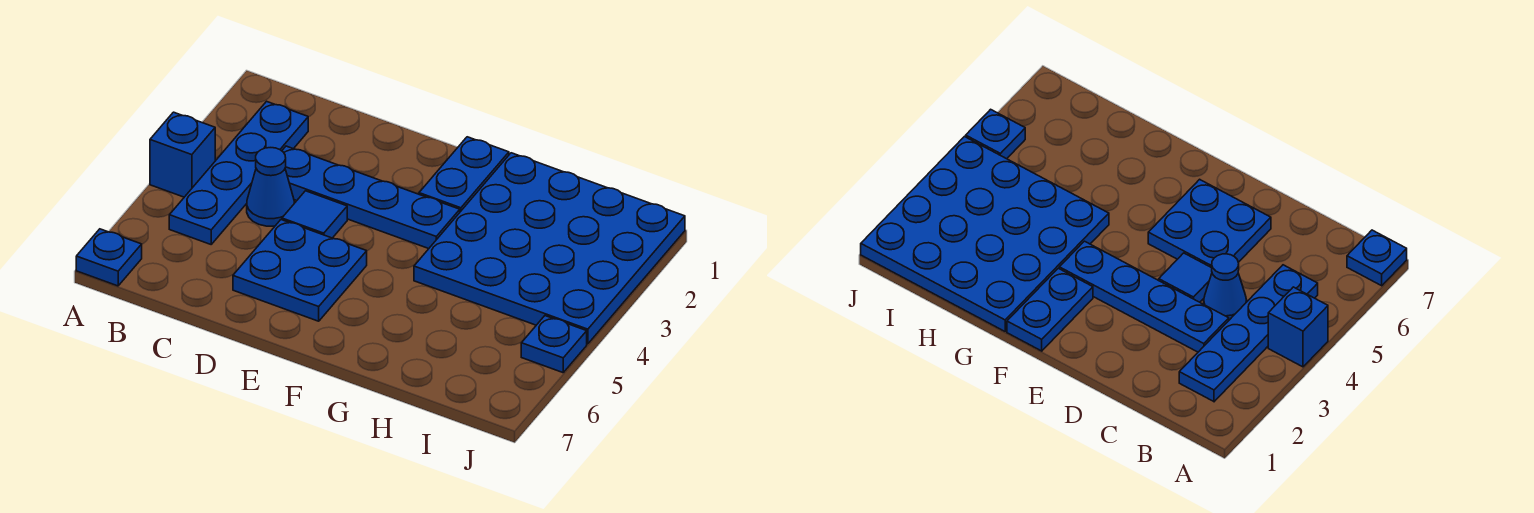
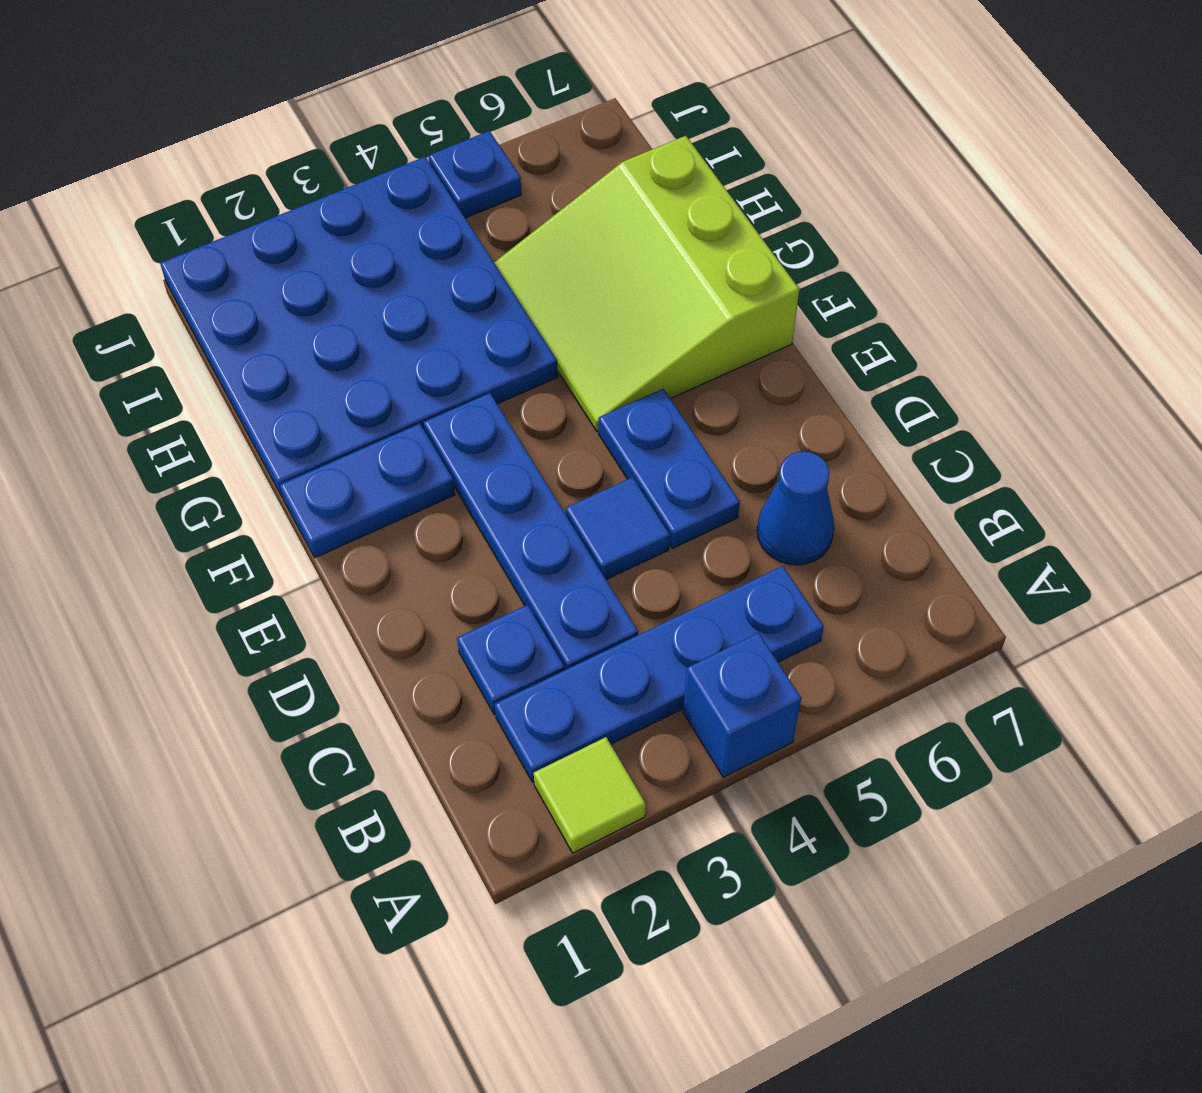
none -> lime 1x1 tile [534,737,646,853]
blue 1x1 plate [76,229,142,286] -> blue 1x1 plate moved to [457,605,564,715]
blue 1x1 cone [247,148,294,226] -> blue 1x1 cone moved to [757,452,834,565]
blue 2x2 plate [233,220,367,321] -> blue 1x2 plate [599,389,740,548]
none -> lime 3x3 slope [494,136,800,431]

